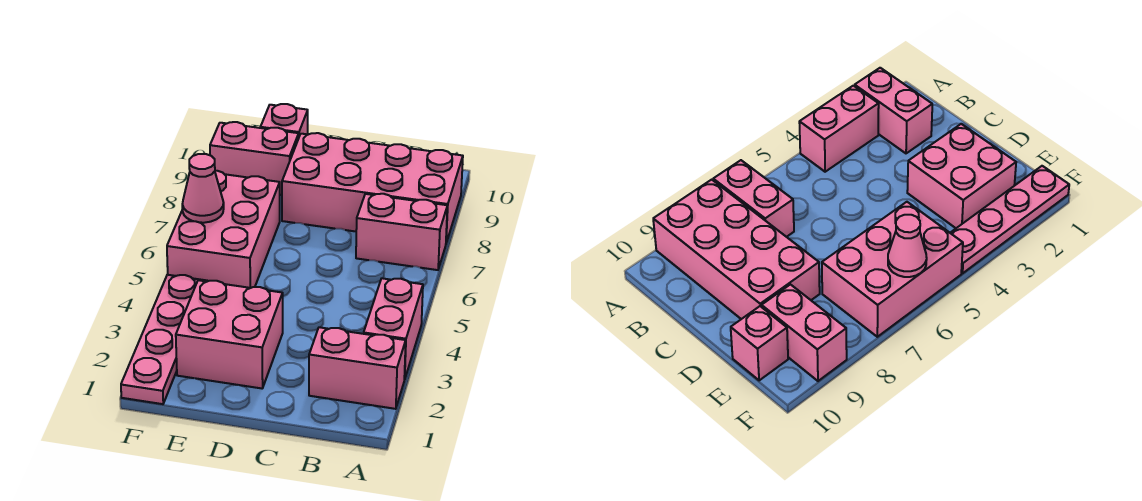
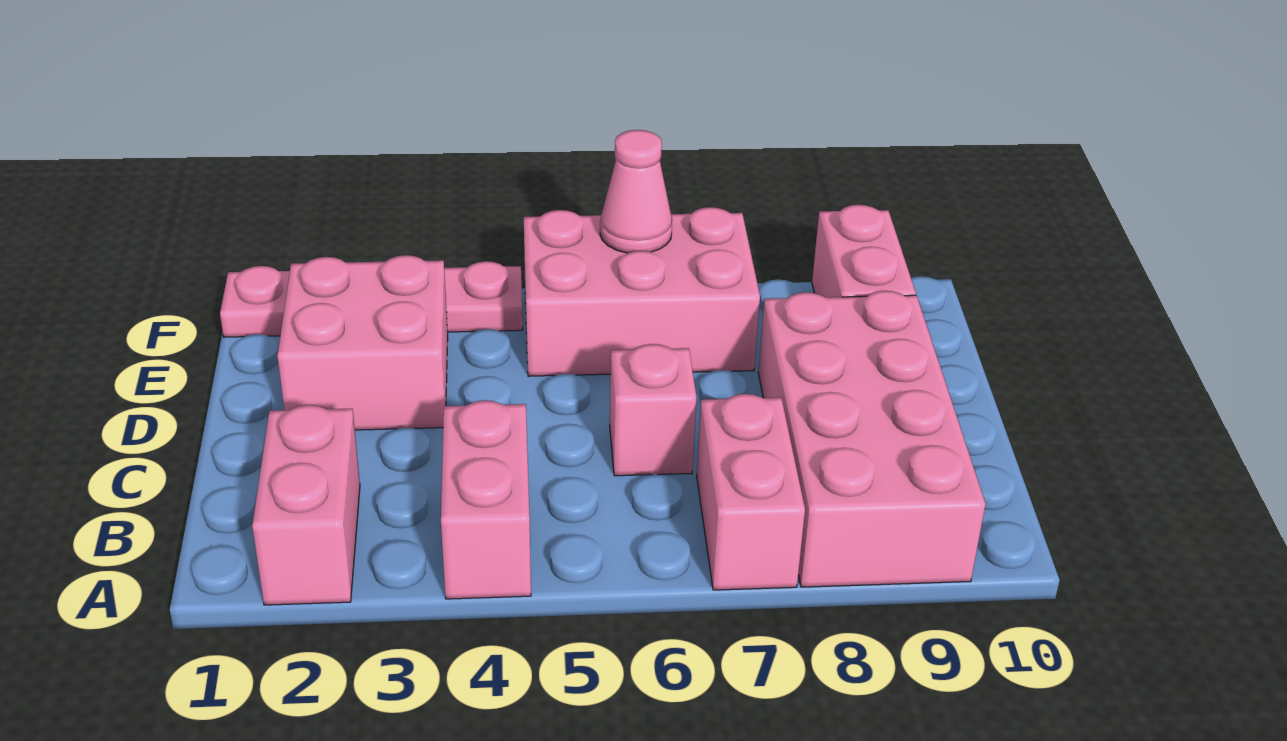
pink 1x2 brick [364,278,423,379] -> pink 1x2 brick turned to [441,400,531,599]
pink 1x1 brick [260,104,308,136] -> pink 1x1 brick moved to [610,344,697,476]

